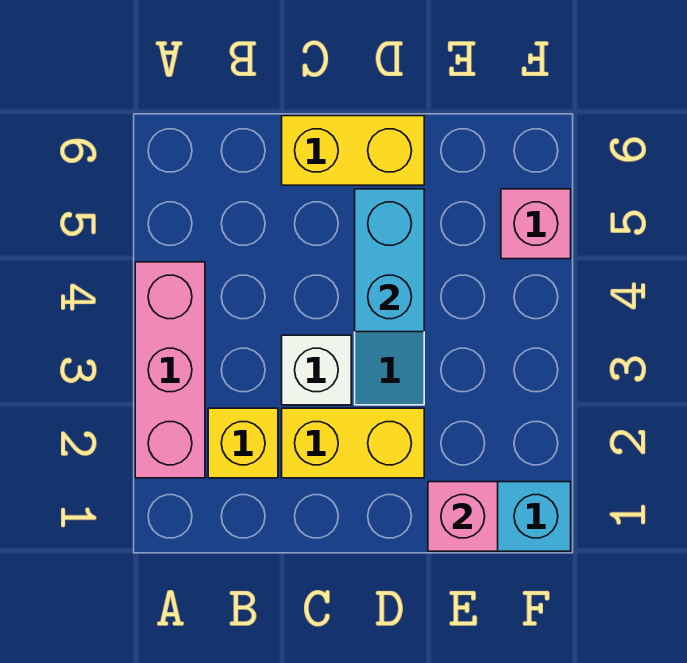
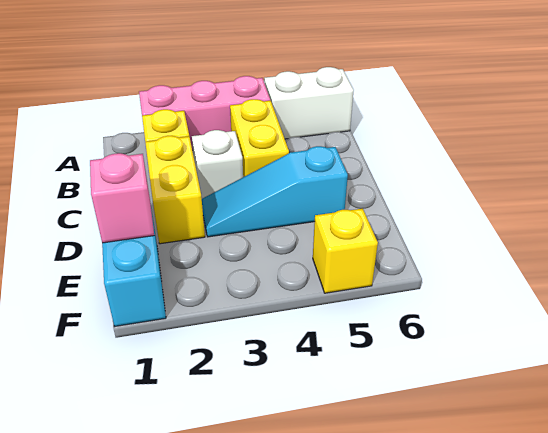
none -> white 1x2 brick [264,67,354,139]
yellow 1x2 brick [282,116,424,185] -> yellow 1x2 brick moved to [230,99,289,177]
cyan 1x2 brick [355,189,424,332] -> none
pink 1x1 brick [501,189,571,259] -> yellow 1x1 brick [313,209,378,293]

